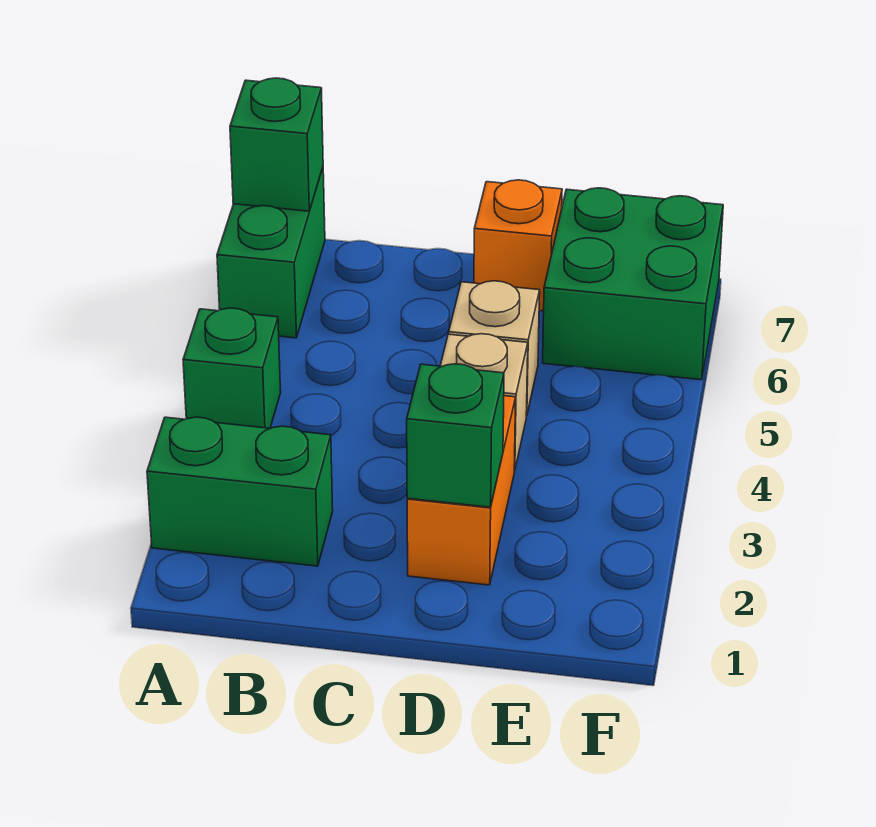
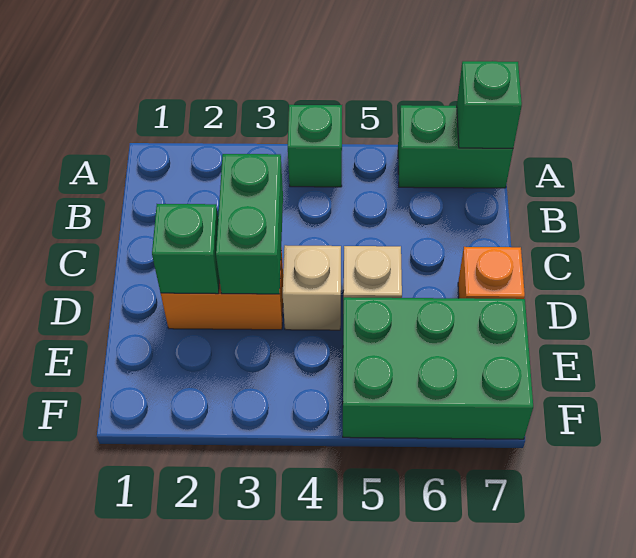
green 1x2 brick [147,417,333,566] -> green 1x2 brick moved to [216,154,283,294]
green 2x2 brick [542,188,723,380] -> green 2x3 brick [343,297,533,439]

